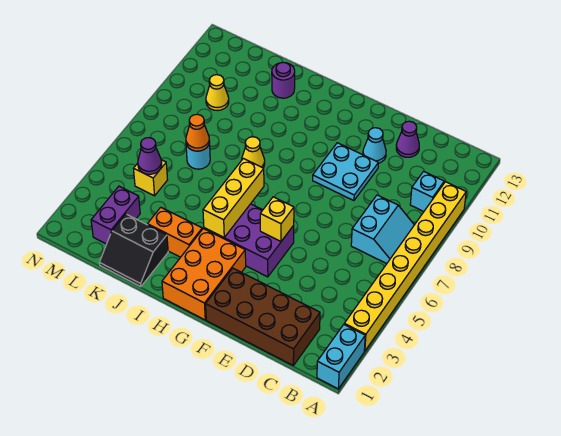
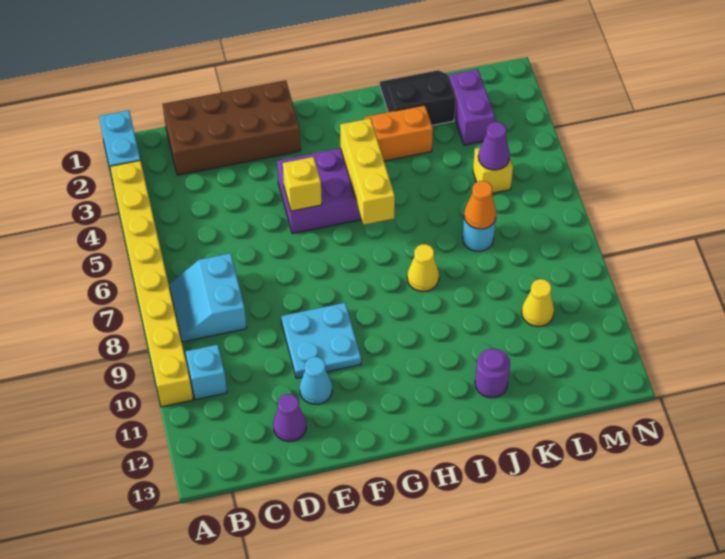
orange 2x3 brick [162,229,246,320] -> none

